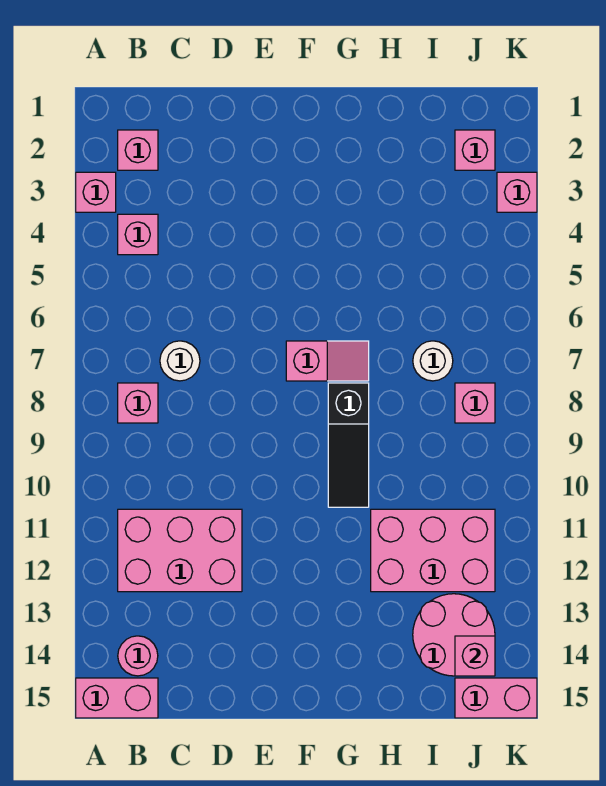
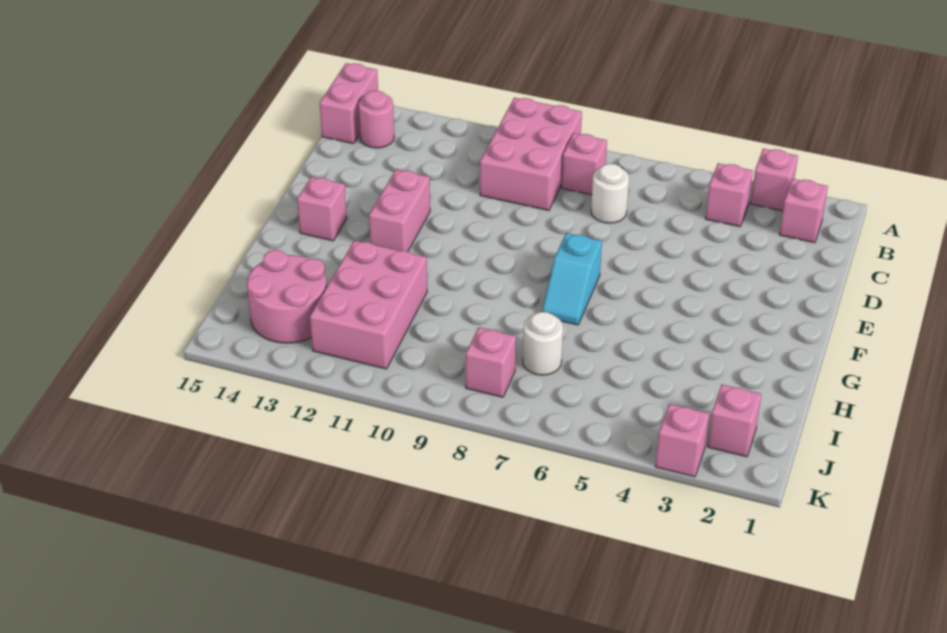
pink 2x3 brick [118,509,242,592] -> pink 2x3 brick moved to [480,98,582,211]
pink 1x2 slope [286,341,369,381] -> cyan 1x2 slope [542,233,602,325]
black 1x3 slope [328,383,369,507] -> none
pink 1x1 brick [455,636,495,676] -> pink 1x1 brick moved to [297,177,347,241]
pink 1x2 brick [455,678,537,718] -> pink 1x2 brick moved to [369,170,430,251]

